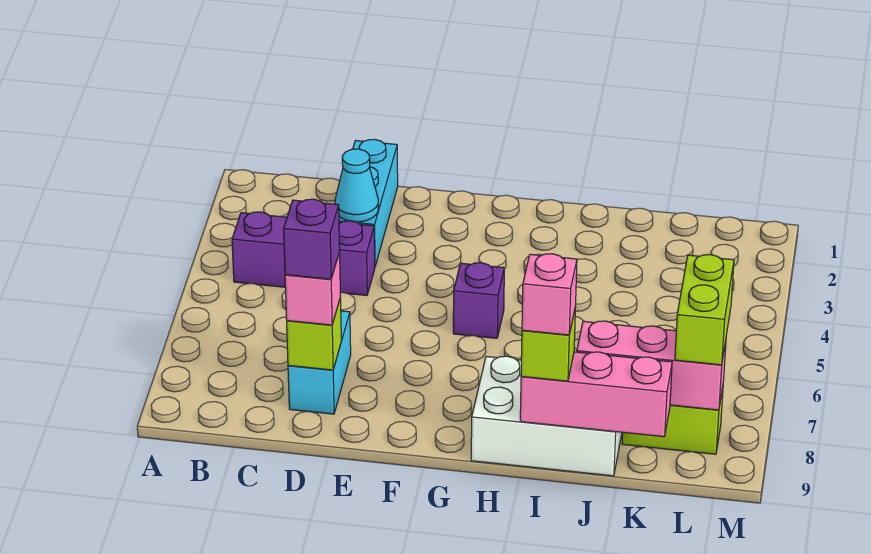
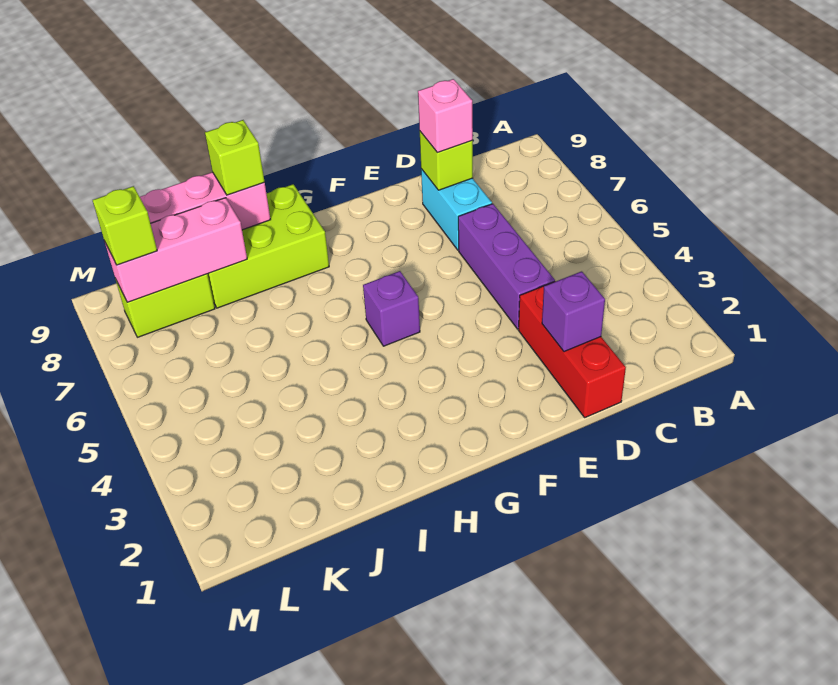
purple 1x3 brick [232,212,375,296] -> purple 1x3 brick turned to [458,204,555,329]
cyan 1x3 brick [339,139,398,266] -> red 1x3 brick [519,286,626,417]
cyan 1x1 cone [335,149,378,222] -> none
purple 1x1 brick [284,199,340,279] -> purple 1x1 brick moved to [542,271,605,352]
white 2x3 brick [471,356,622,476] -> lime 2x3 brick [208,184,329,308]
pink 1x1 brick [522,254,577,335] -> none
lime 1x2 brick [675,255,734,365] -> lime 1x1 brick [93,186,157,265]

